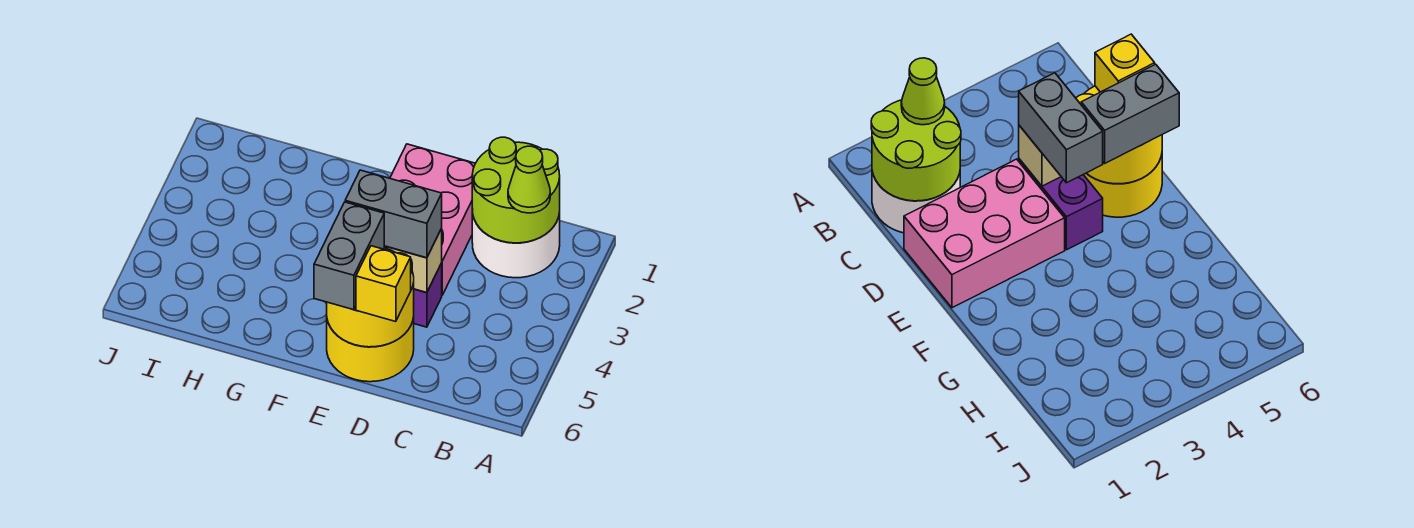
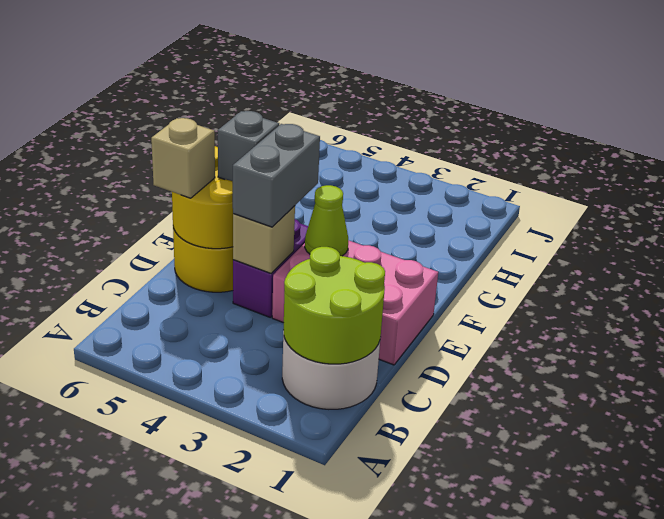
lime 1x1 cone [508,146,550,213] -> lime 1x1 cone moved to [305,185,348,256]
yellow 1x1 brick [356,246,411,322] -> tan 1x1 brick [151,118,215,198]
grey 1x2 brick [314,202,384,310] -> grey 1x1 brick [218,111,279,181]

